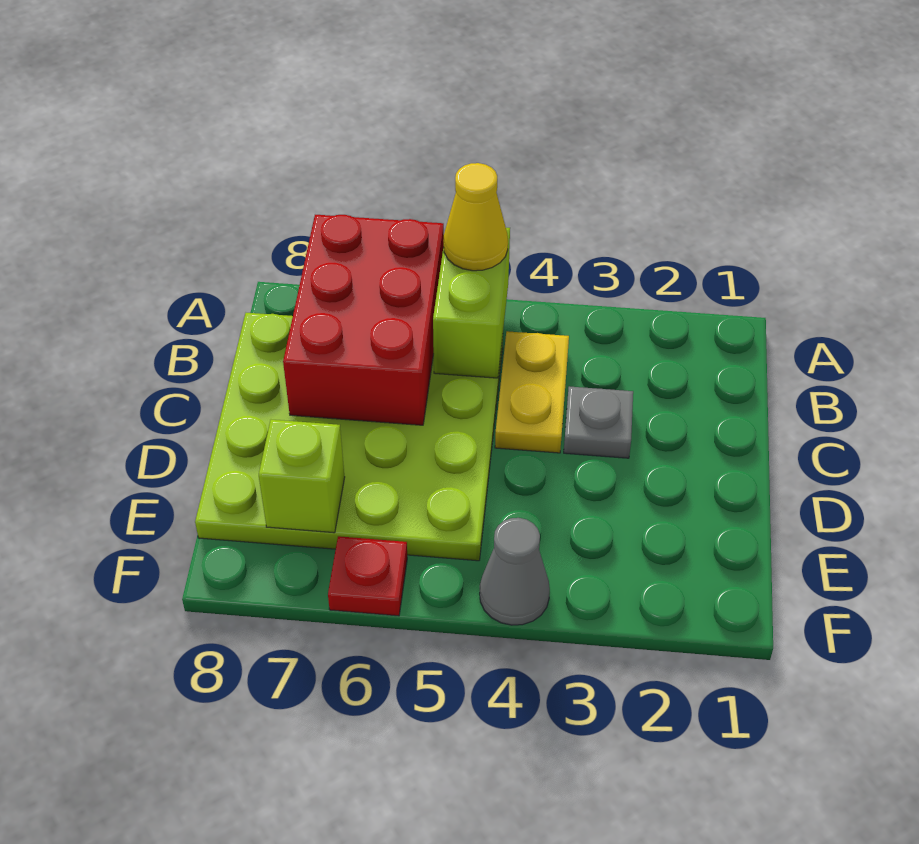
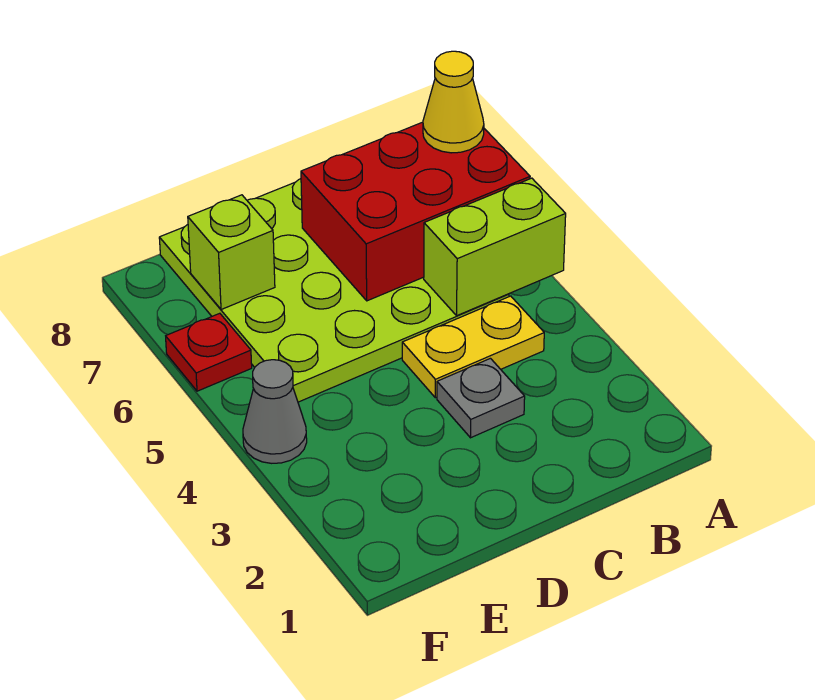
yellow 1x1 cone [444,163,508,271] -> yellow 1x1 cone moved to [423,51,484,153]

